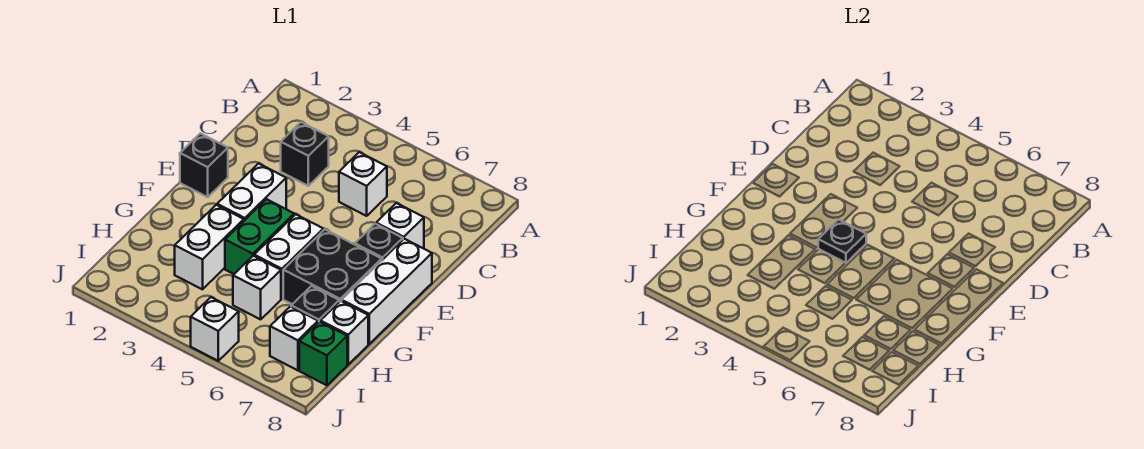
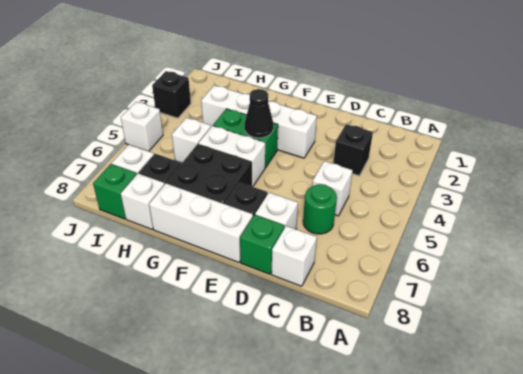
none -> green 1x1 round brick [303,184,337,234]
none -> white 1x1 brick [271,226,317,286]
none -> green 1x1 brick [240,215,284,274]
black 1x1 brick [180,133,228,197] -> black 1x1 brick moved to [152,71,191,118]
black 1x1 plate [818,220,866,263] -> black 1x1 cone [245,89,273,138]

